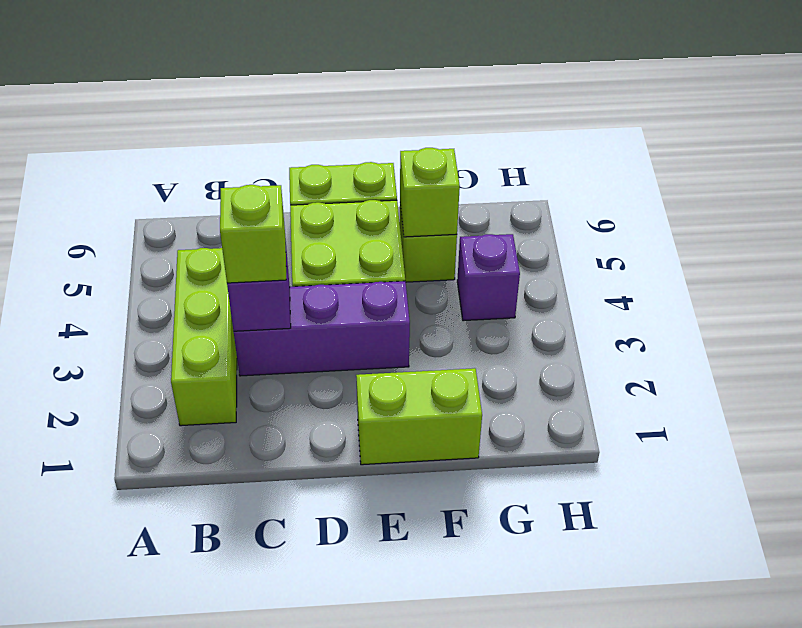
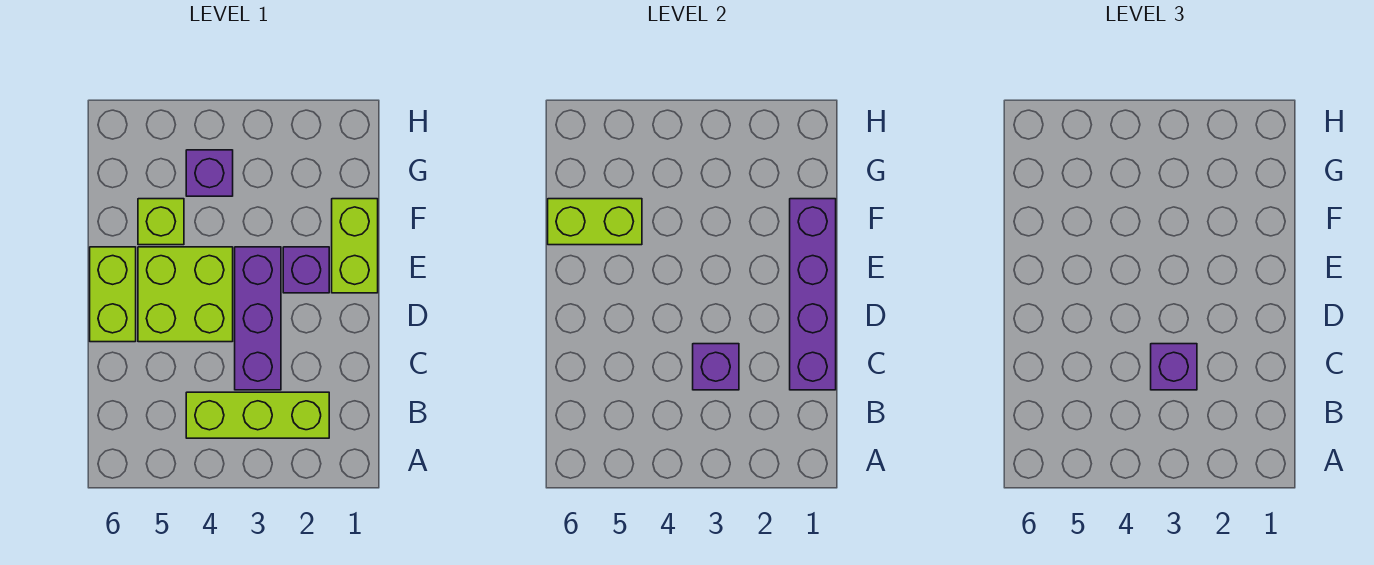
none -> purple 1x4 brick [790,199,836,390]
lime 1x1 brick [220,185,286,283] -> purple 1x1 brick [1151,344,1197,390]
none -> purple 1x1 brick [283,247,329,293]
lime 1x1 brick [400,148,460,237] -> lime 1x2 brick [548,199,642,245]

